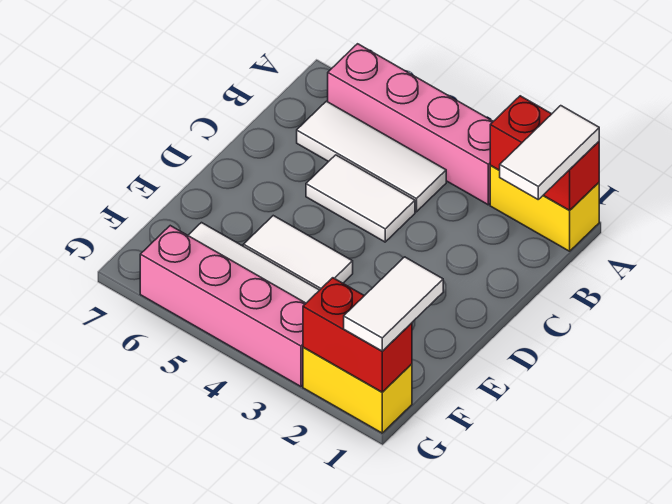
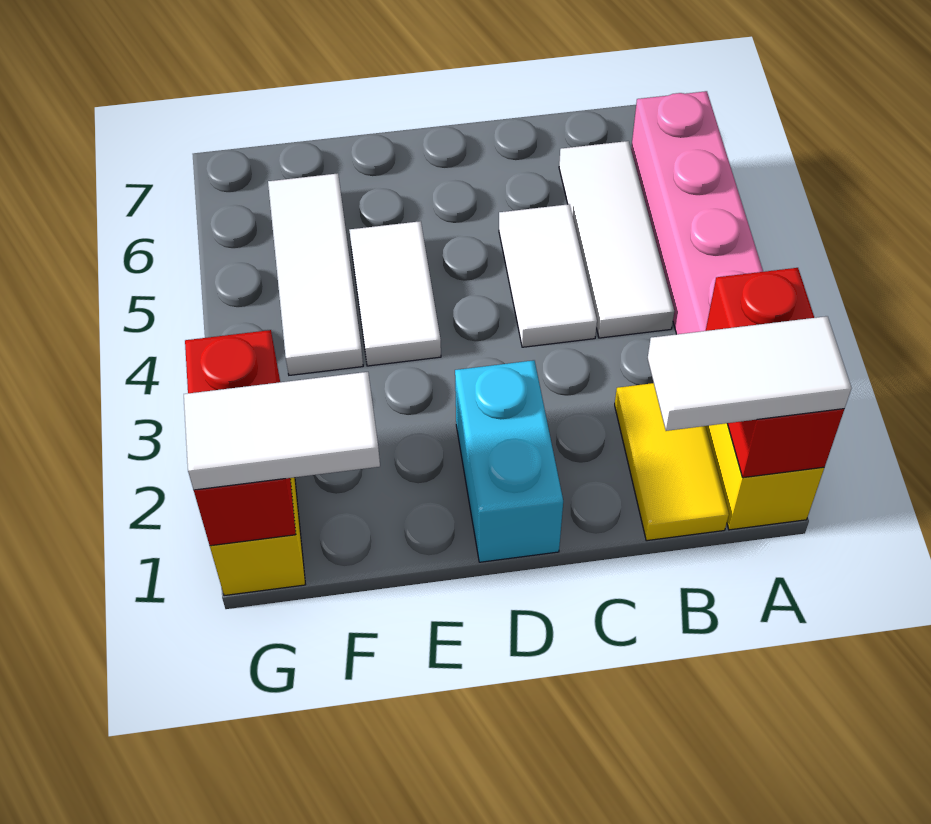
none -> yellow 1x2 tile [615,383,729,541]
none -> cyan 1x2 brick [455,360,563,562]
pink 1x4 brick [140,226,306,386] -> none

